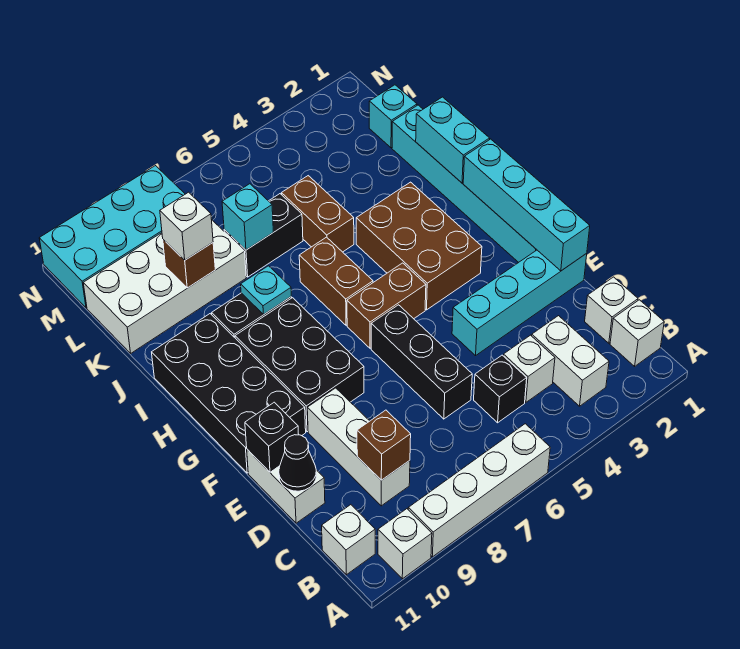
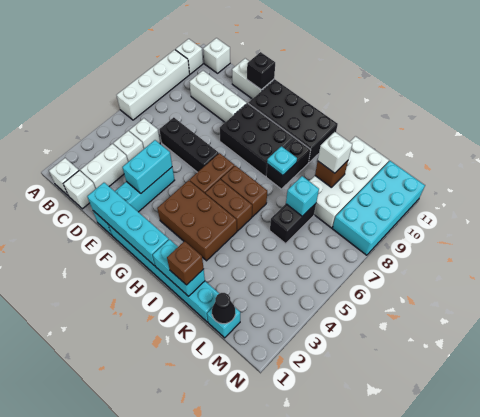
white 1x2 brick [532,316,609,406] -> white 1x2 brick turned to [80,144,128,189]
black 1x1 brick [474,355,527,423] -> white 1x1 brick [129,118,160,148]
brown 1x1 brick [357,410,411,480] -> brown 1x1 brick moved to [167,241,204,285]
black 1x1 cone [279,435,317,491] -> black 1x1 cone moved to [212,293,235,324]
none -> cyan 1x2 brick [123,140,172,193]
brown 1x2 brick [281,176,354,252] -> brown 1x2 brick moved to [205,179,252,231]

